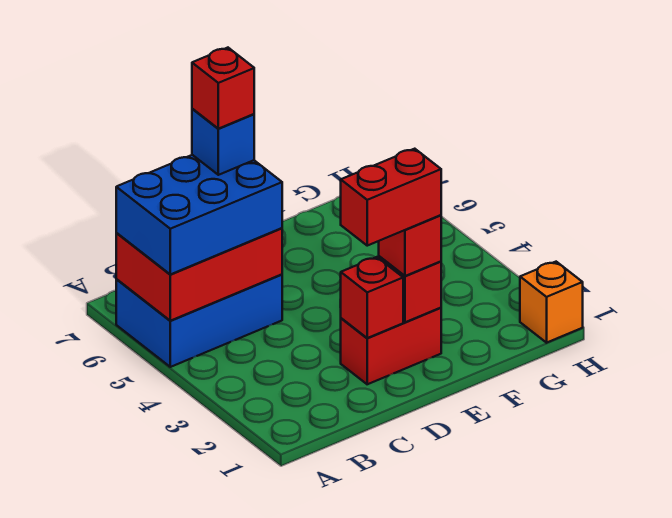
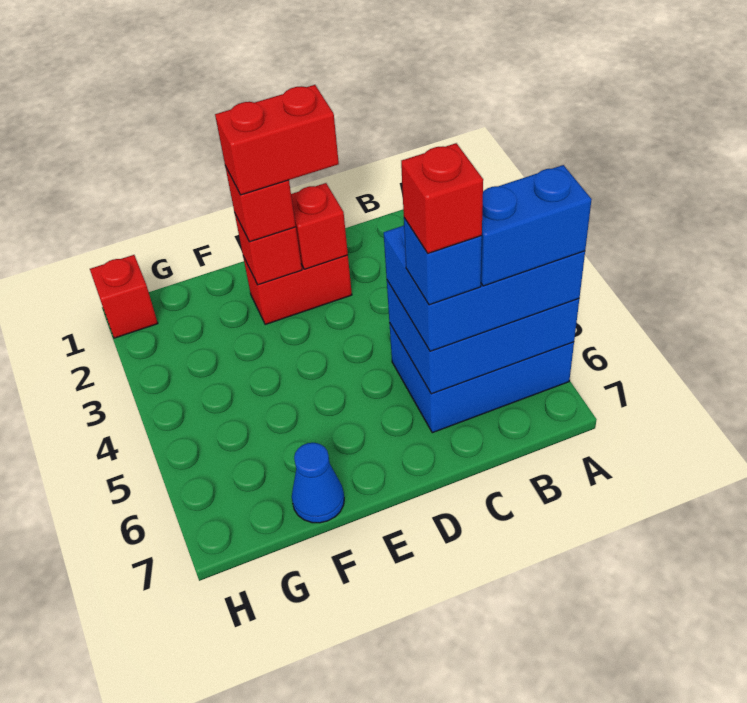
red 2x3 brick [116,228,282,321] -> blue 2x3 brick [387,281,579,394]
none -> blue 1x2 brick [481,165,592,286]
none -> blue 1x1 cone [292,443,344,523]
orange 1x1 brick [520,262,583,343] -> red 1x1 brick [90,255,158,338]

